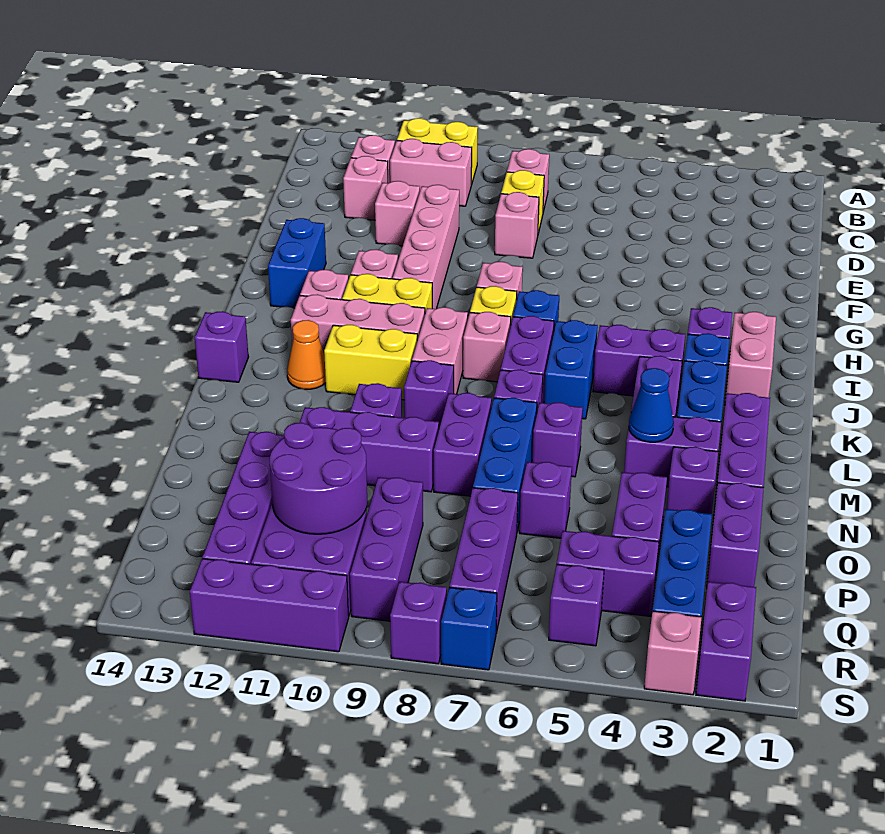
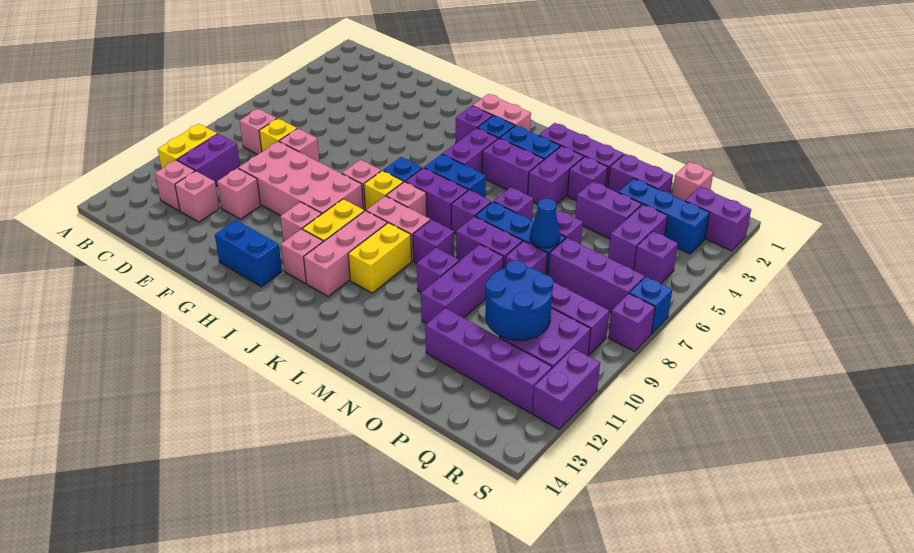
pink 1x2 brick [390,139,472,206] -> purple 1x2 brick [177,134,240,186]
pink 1x4 brick [393,185,459,309] -> pink 2x4 brick [238,141,363,215]
orange 1x1 cone [287,320,326,389] -> none
purple 1x1 brick [195,311,248,382] -> purple 1x1 brick moved to [505,241,547,275]
blue 1x1 cone [629,368,674,442] -> blue 1x1 cone moved to [530,198,560,248]
purple 2x2 round brick [270,423,367,534] -> blue 2x2 round brick [485,260,553,340]
pink 1x1 brick [644,611,702,695] -> pink 1x1 brick moved to [672,162,713,201]
purple 1x3 brick [190,559,349,652] -> purple 1x2 brick [532,348,600,429]

